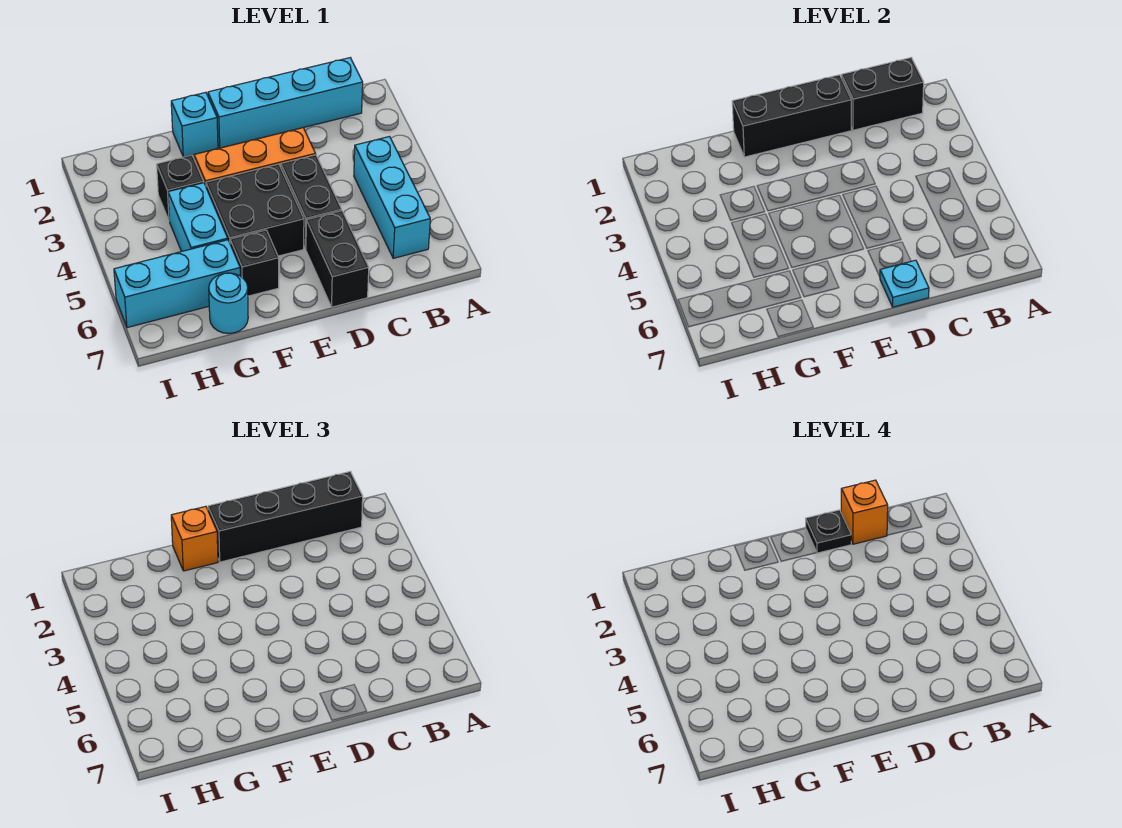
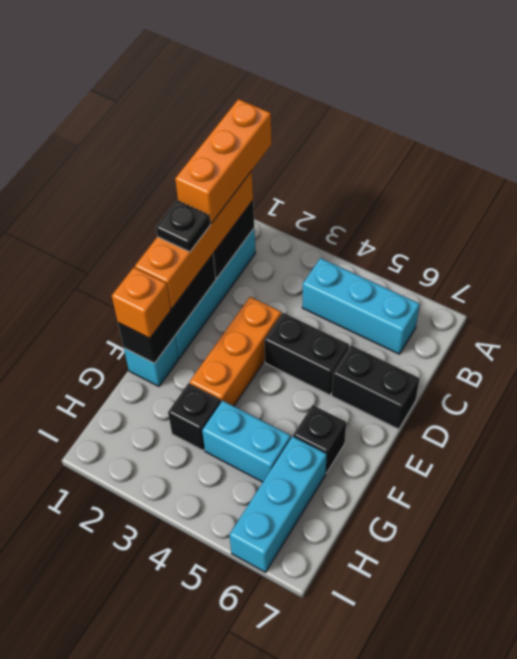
black 1x4 brick [208,472,363,562] -> orange 1x4 brick [135,171,253,309]
orange 1x1 brick [841,480,888,544] -> orange 1x3 brick [175,99,272,223]
cyan 1x1 plate [880,260,929,307] -> none
black 2x2 brick [206,164,304,256] -> none
cyan 1x1 round brick [209,273,248,333] -> none

